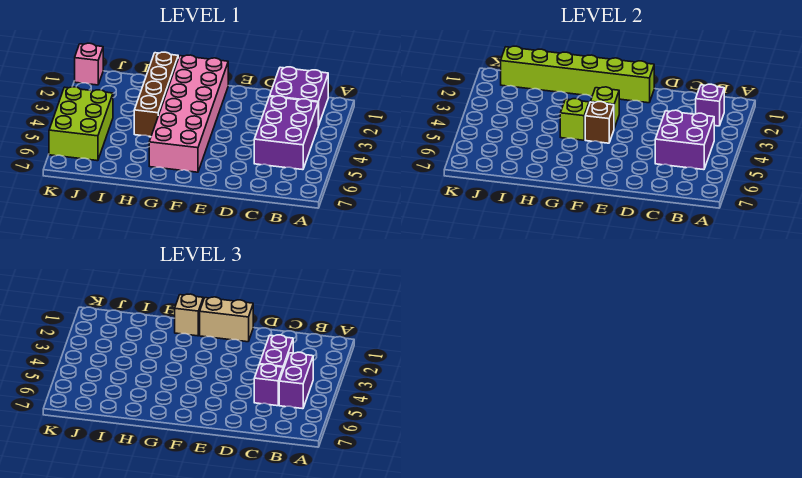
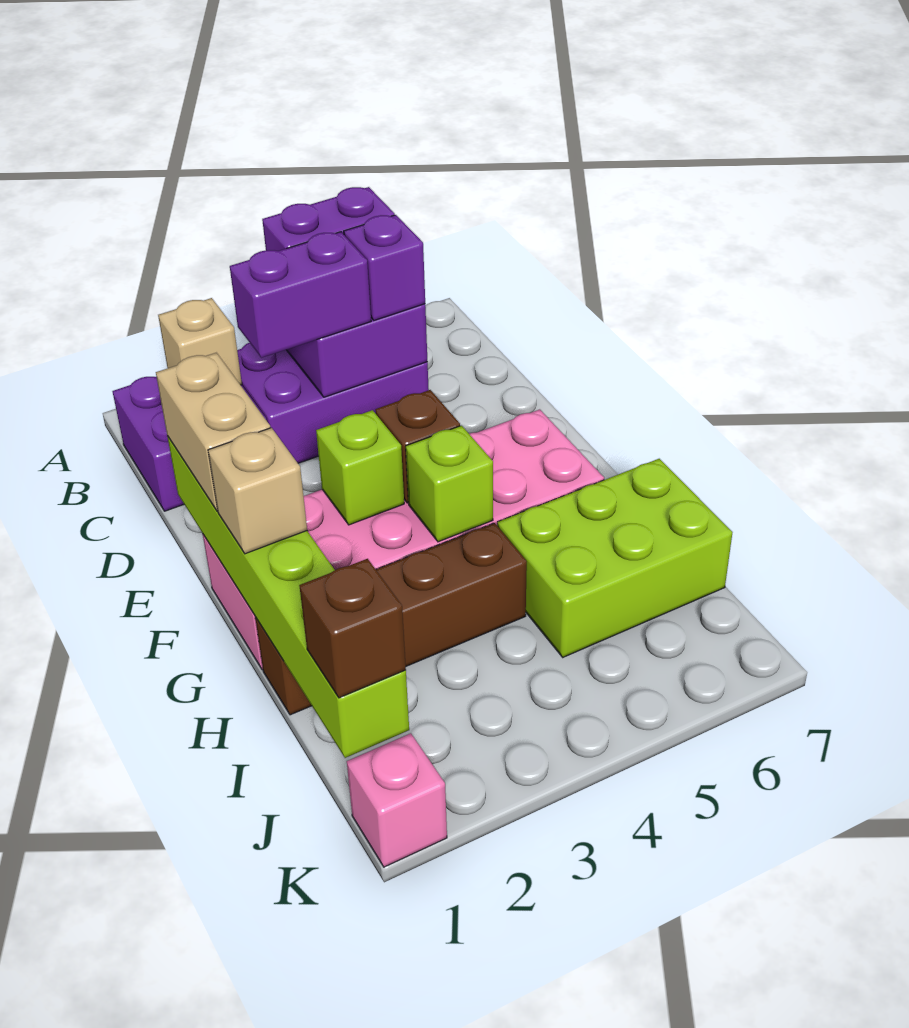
purple 1x1 brick [696,84,724,126] -> tan 1x1 brick [158,298,242,385]
none -> brown 1x1 brick [299,559,406,698]
lime 2x3 brick [49,87,113,161] -> lime 2x3 brick moved to [497,459,733,657]

